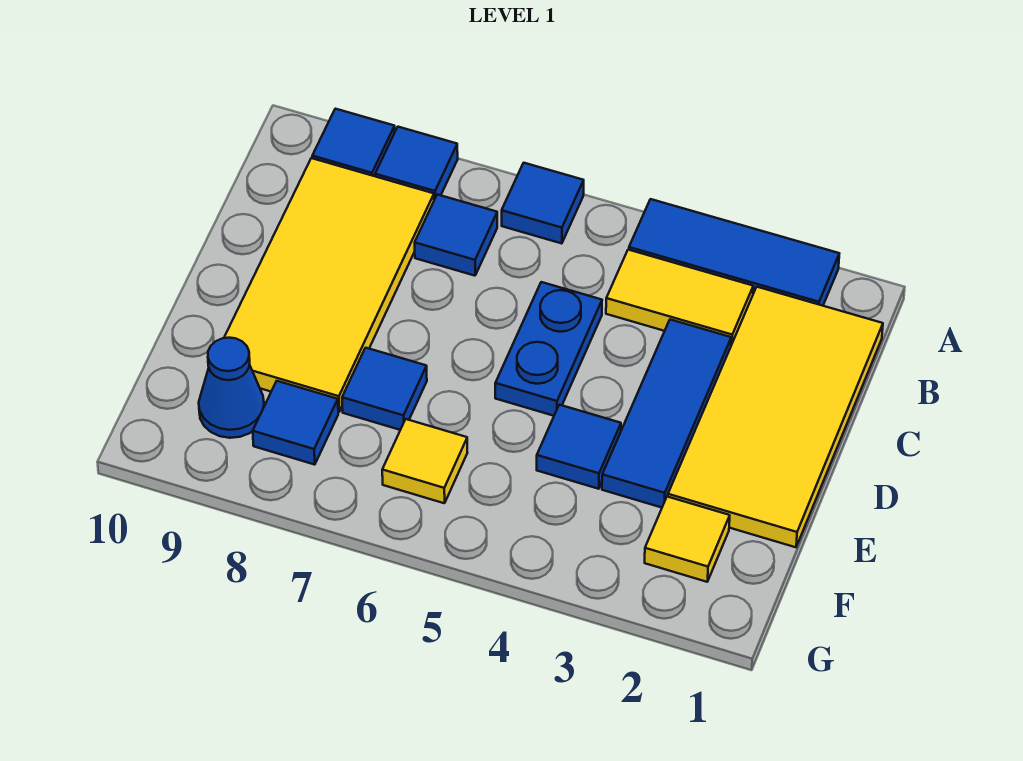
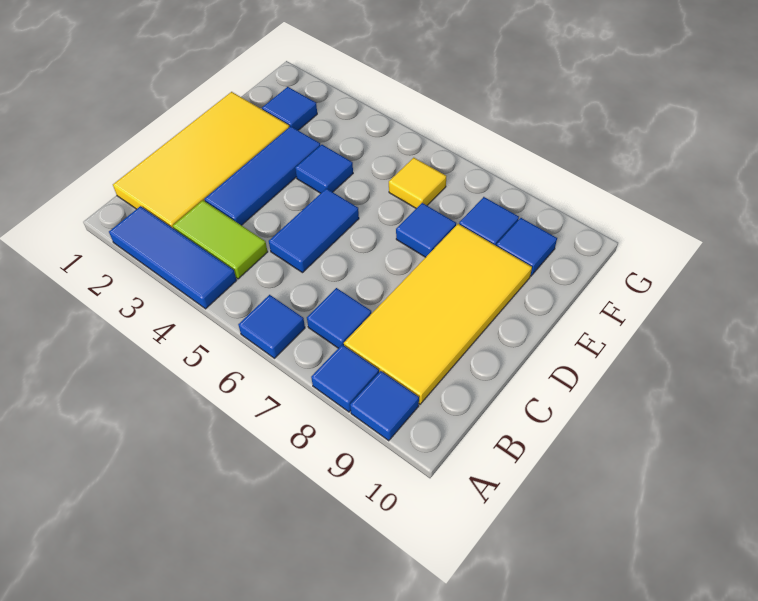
yellow 1x2 tile [606,250,753,345] -> lime 1x2 tile [173,200,268,279]
blue 1x2 plate [495,282,602,416] -> blue 1x2 tile [269,188,359,273]
yellow 1x1 tile [645,497,730,582] -> blue 1x1 tile [262,87,317,130]
blue 1x1 cone [199,338,264,438] -> blue 1x1 tile [496,218,557,276]

